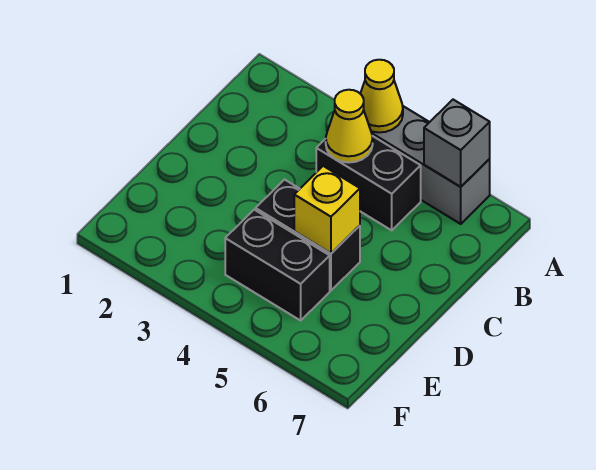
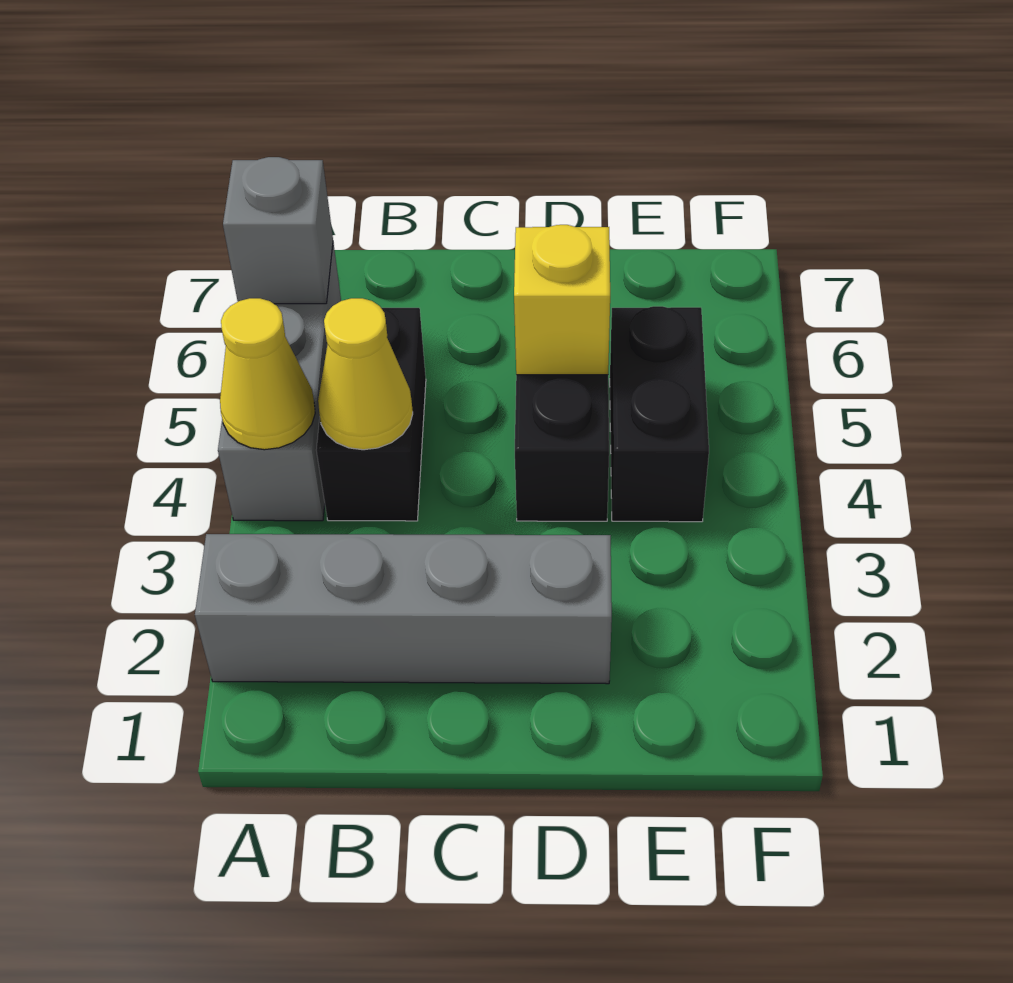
none -> grey 1x4 brick [195,534,612,684]

